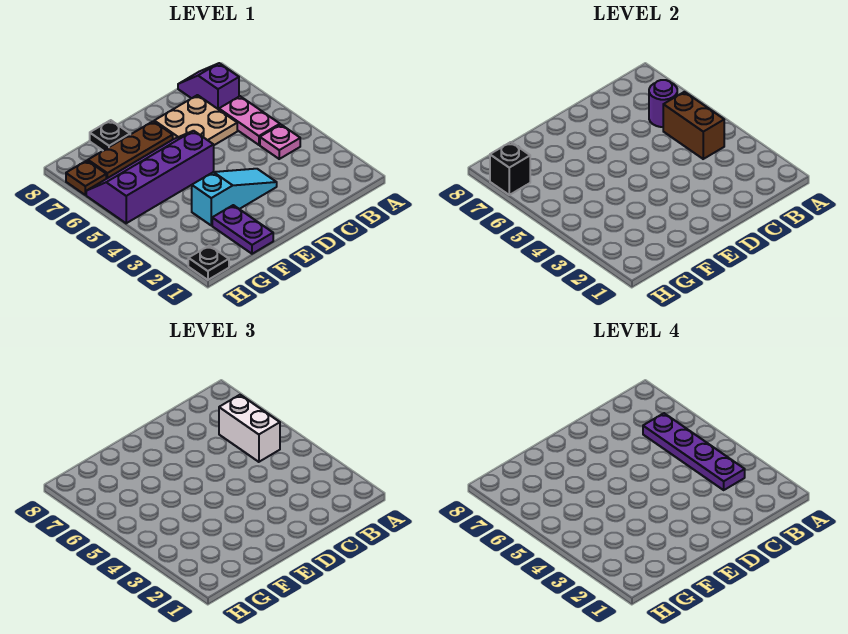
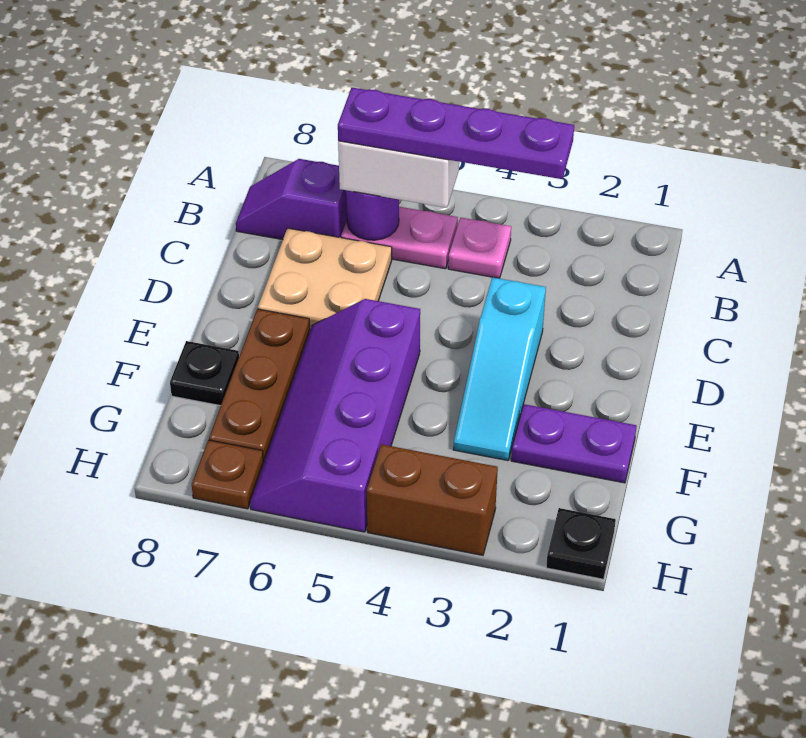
brown 1x2 brick [663,92,724,159] -> brown 1x2 brick moved to [367,444,498,555]
cyan 1x3 slope [192,169,277,225] -> cyan 1x3 slope turned to [453,277,546,461]
black 1x1 brick [490,142,530,195] -> none

